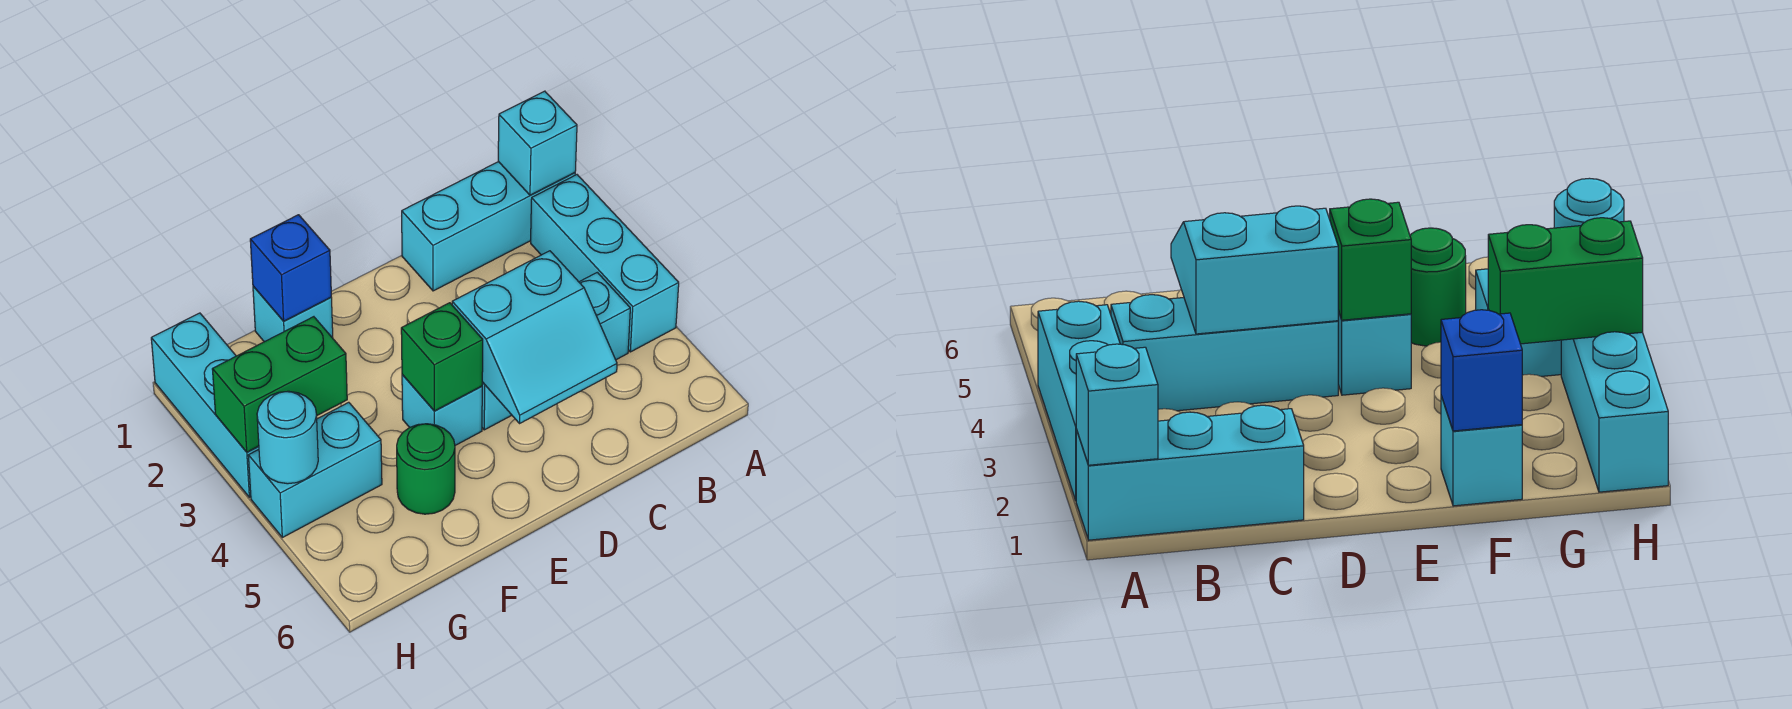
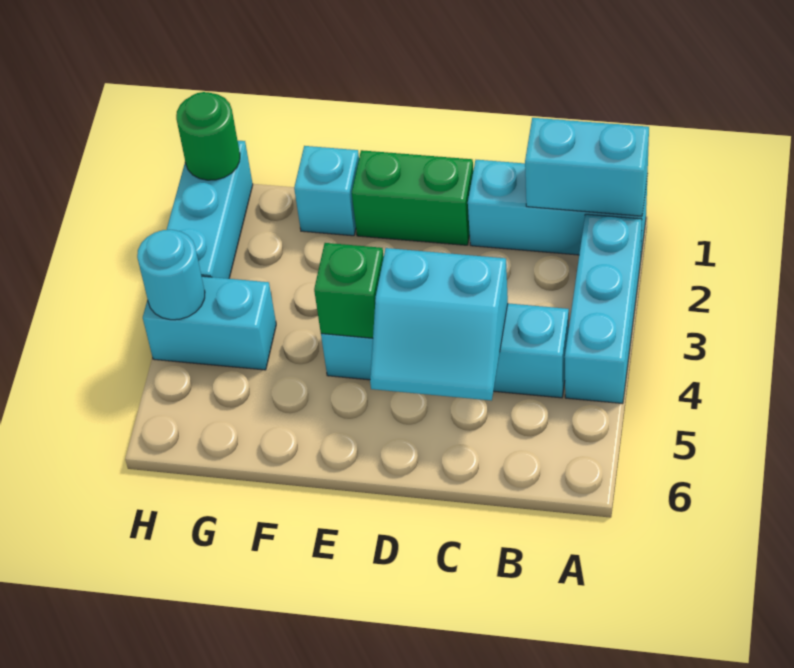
cyan 1x1 brick [498,91,577,195] -> cyan 1x2 brick [525,118,649,216]
blue 1x1 brick [250,215,331,321] -> none
green 1x1 round brick [397,424,455,514] -> green 1x1 round brick moved to [176,92,240,180]
green 1x2 brick [212,317,347,452] -> green 1x2 brick moved to [352,150,473,245]

